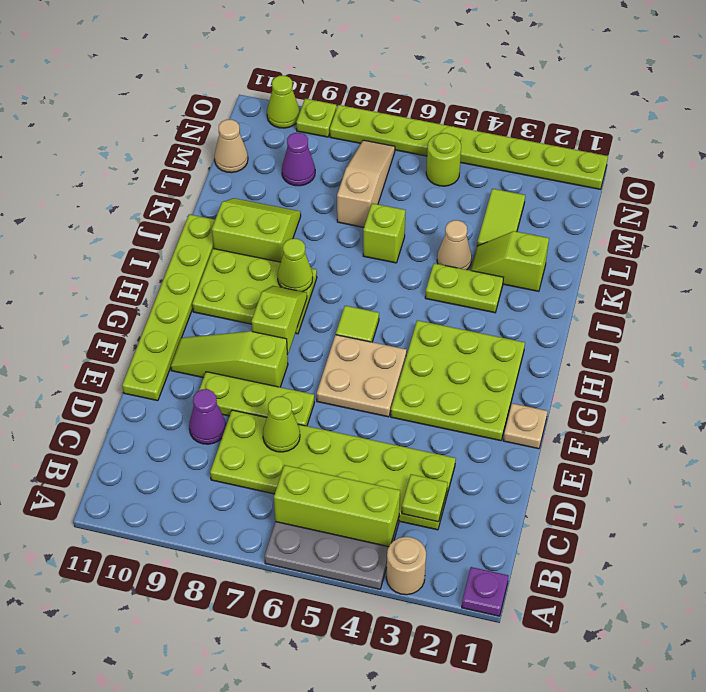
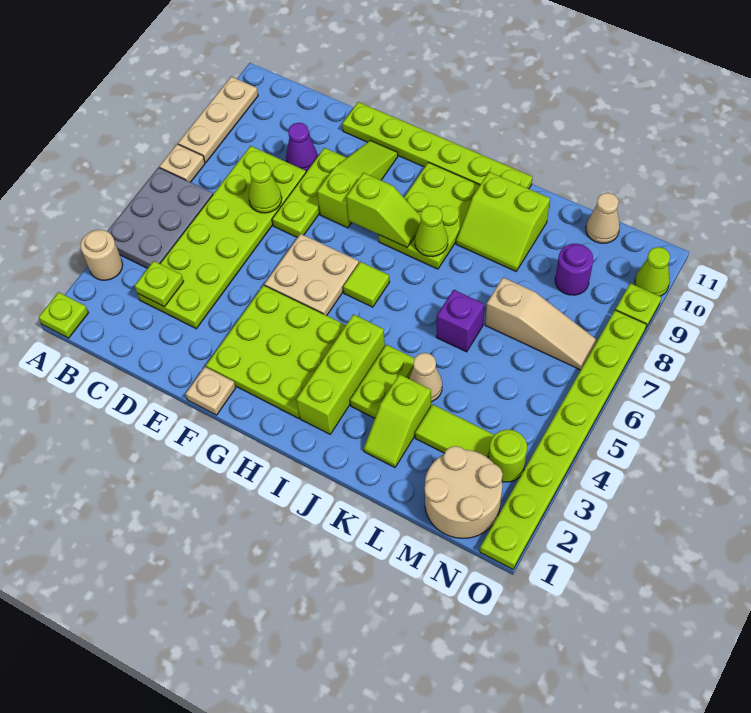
purple 1x1 plate [462,567,508,616] -> lime 1x1 plate [39,292,88,338]
none -> tan 1x1 plate [159,144,205,182]
none -> tan 1x3 plate [178,77,258,162]
lime 1x3 brick [274,465,400,547] -> lime 1x3 brick moved to [296,315,385,434]
lime 2x2 slope [212,198,301,262] -> lime 2x2 slope turned to [456,172,550,271]
lime 1x2 slope [470,231,549,291] -> lime 1x2 slope turned to [364,374,431,467]
lime 1x1 brick [363,203,405,263] -> purple 1x1 brick [436,290,484,352]
none -> tan 2x2 round brick [425,446,503,538]
purple 1x1 cone [282,133,315,186] -> purple 1x1 round brick [555,244,593,295]
lime 1x1 round brick [426,133,461,186] -> lime 1x1 round brick moved to [489,430,527,482]

